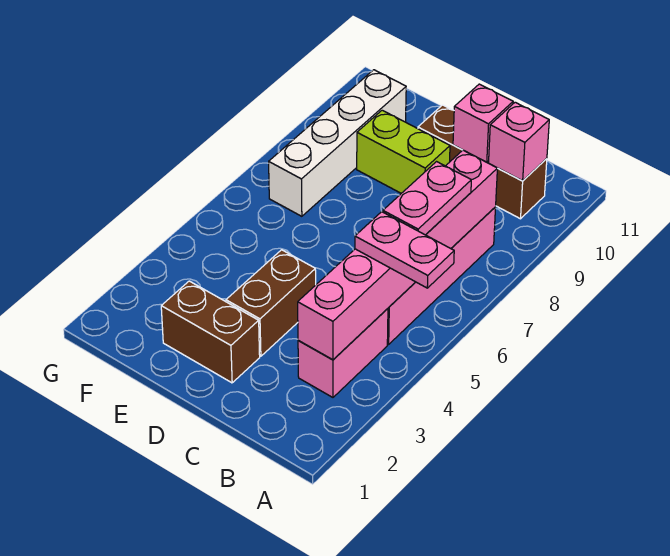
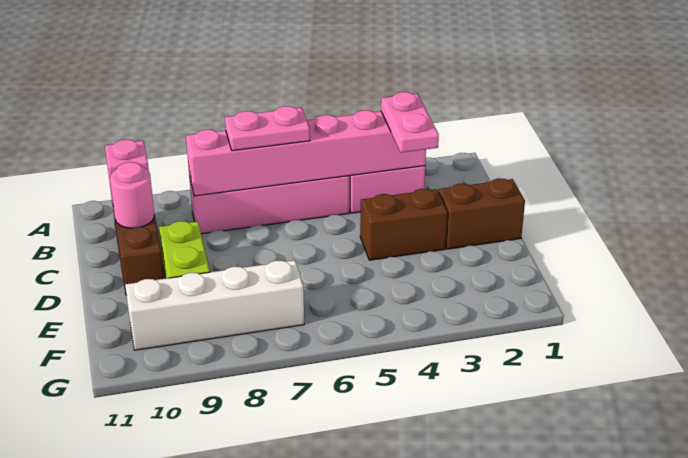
pink 1x2 plate [355,212,454,288] -> pink 1x2 plate moved to [381,92,439,153]
pink 1x1 brick [453,84,513,162] -> pink 1x1 round brick [110,162,154,228]
brown 1x2 brick [161,281,260,383] -> brown 1x2 brick turned to [438,178,525,249]

